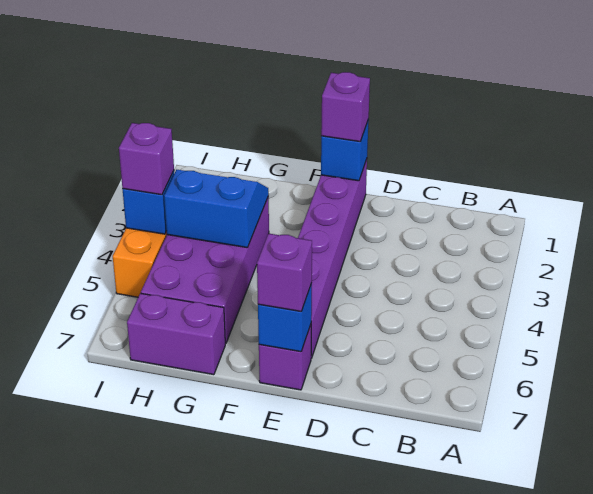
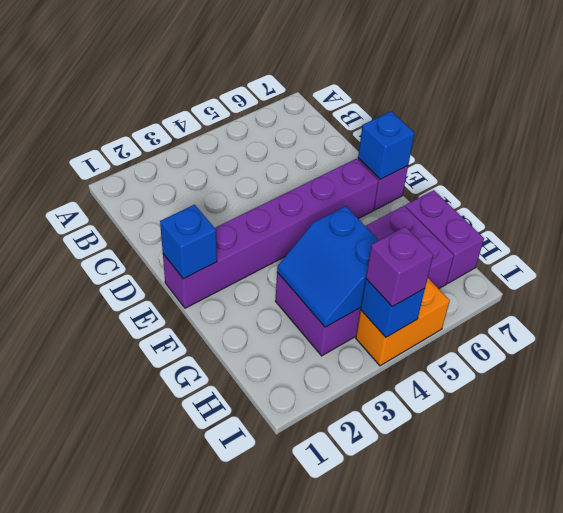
purple 1x1 brick [321,72,370,142] -> none
purple 1x1 brick [257,234,312,311] -> none

